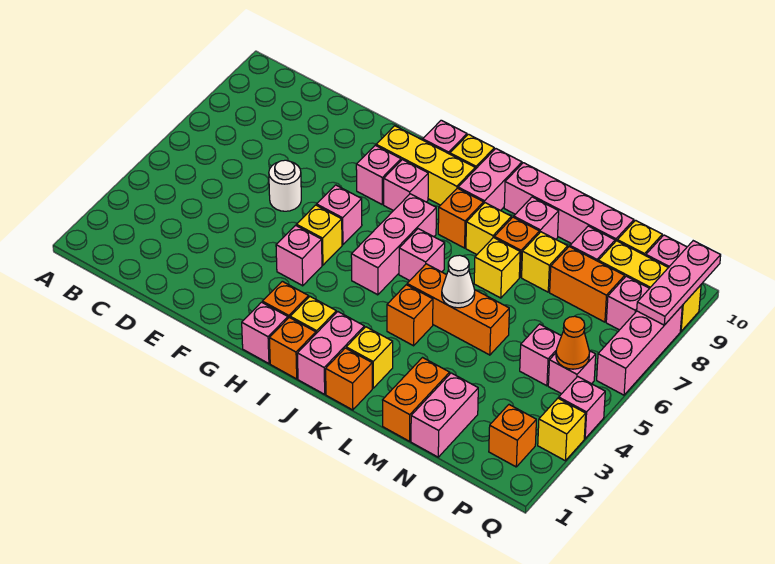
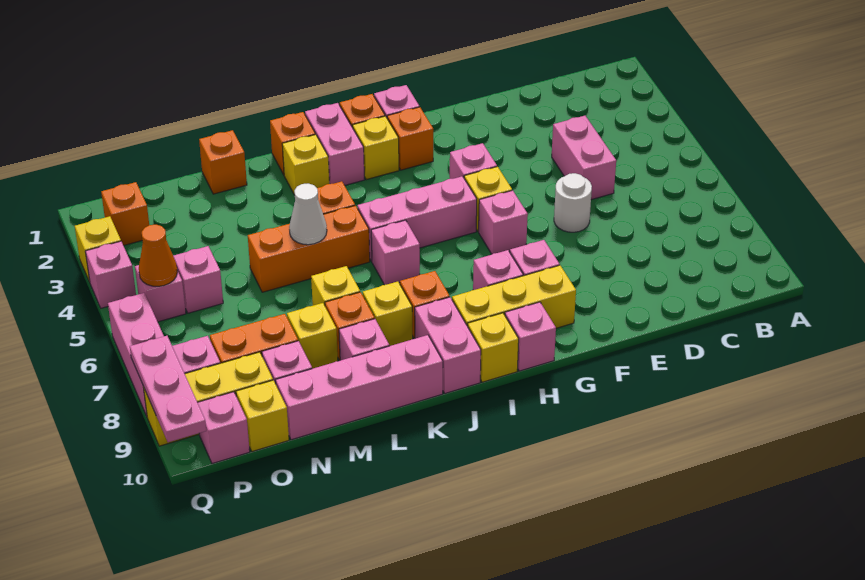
pink 1x3 brick [351,194,436,295] -> pink 1x3 brick turned to [357,176,477,261]
orange 1x2 brick [383,358,450,441] -> orange 1x1 brick [199,130,247,194]
pink 1x2 brick [411,373,478,457] -> pink 1x2 brick moved to [552,116,616,200]

